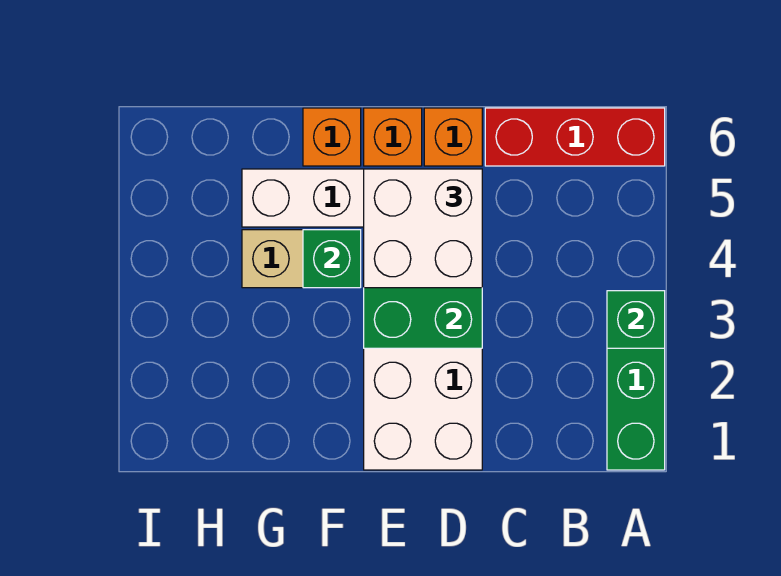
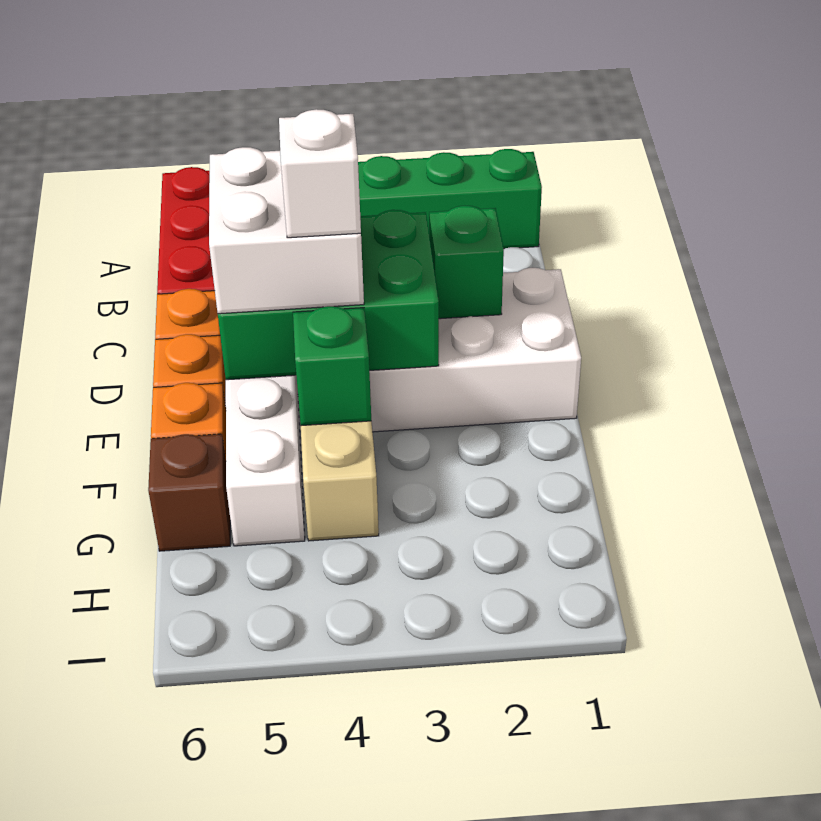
green 1x1 brick [607,291,665,348] -> green 1x1 brick moved to [429,206,504,319]
none -> white 1x1 brick [279,109,361,238]
none -> brown 1x1 brick [148,434,230,551]

